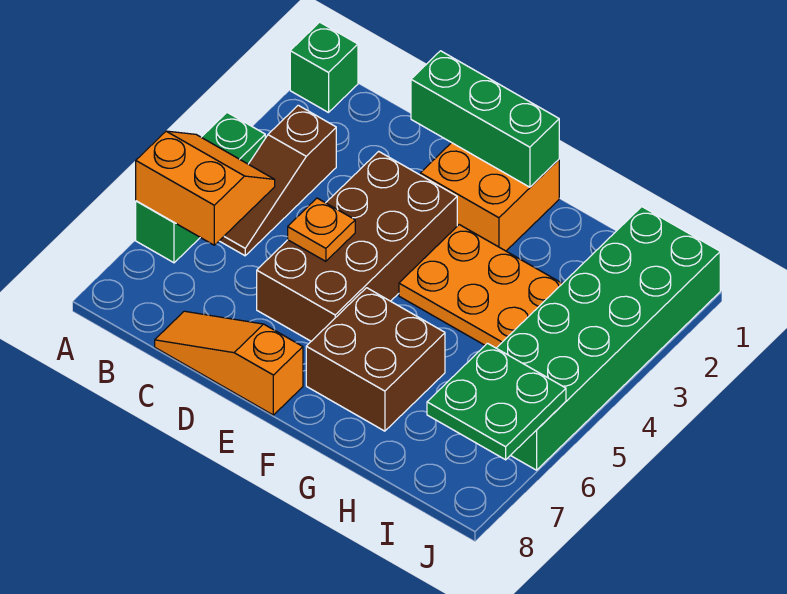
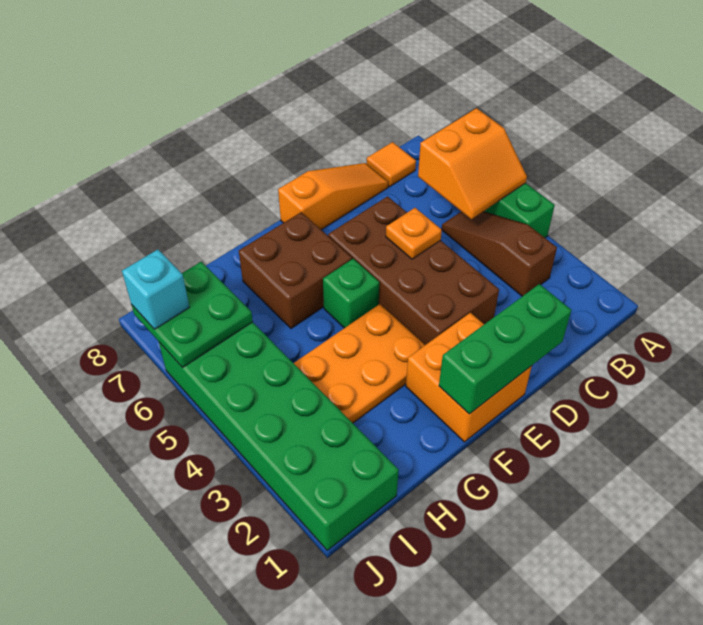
green 1x1 brick [290,22,358,113] -> green 1x1 brick moved to [323,259,379,328]
none -> orange 1x1 tile [367,142,416,187]
none -> cyan 1x1 brick [122,250,189,329]

